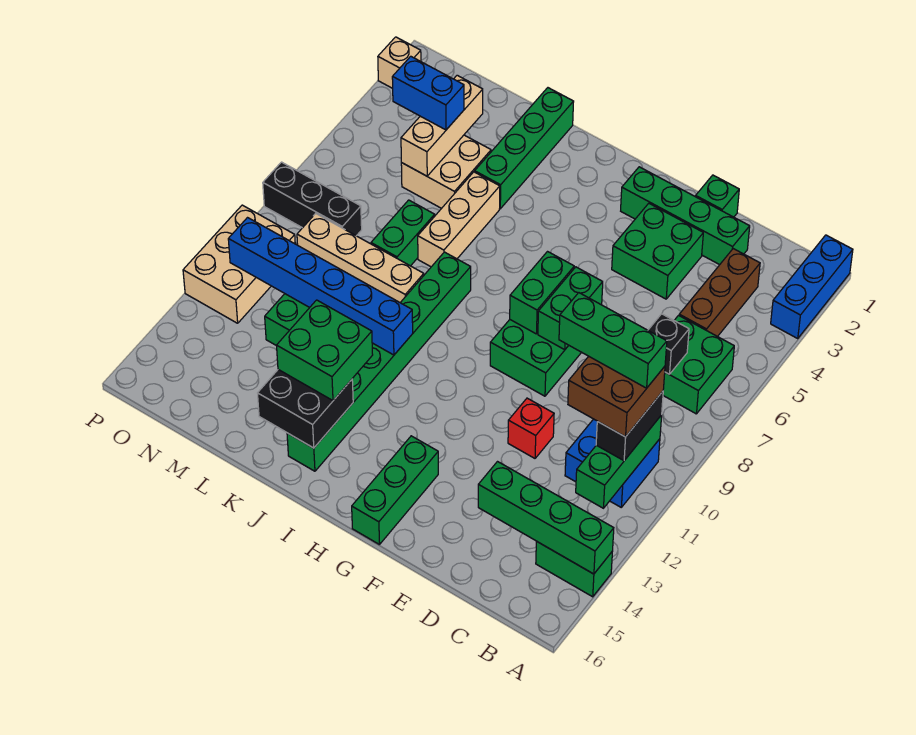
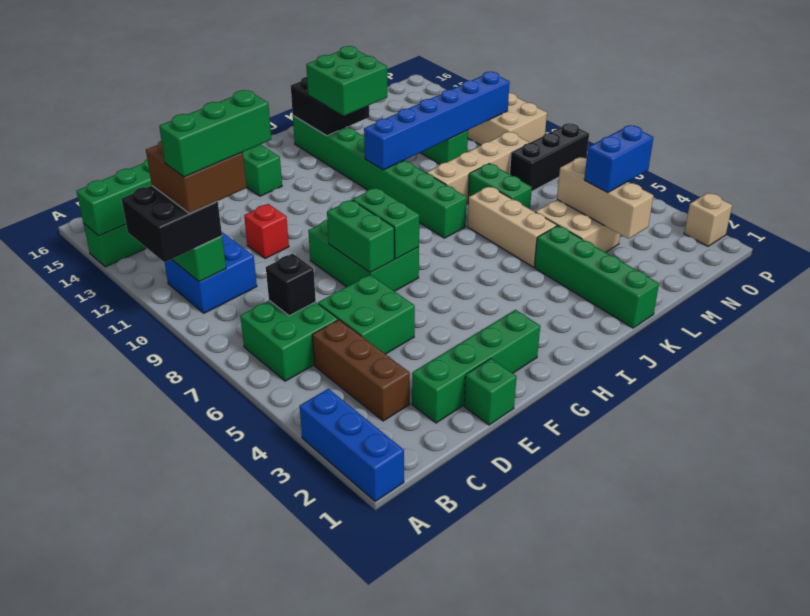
black 1x2 brick [596,391,663,461] -> black 2x2 brick [122,186,222,263]
green 2x2 brick [612,203,703,299] -> green 2x2 brick moved to [318,275,415,354]

